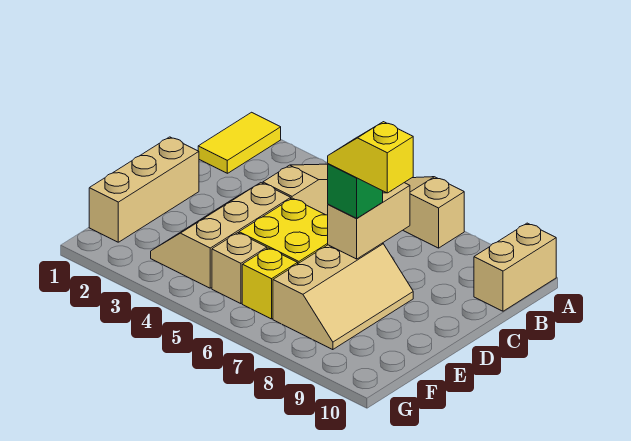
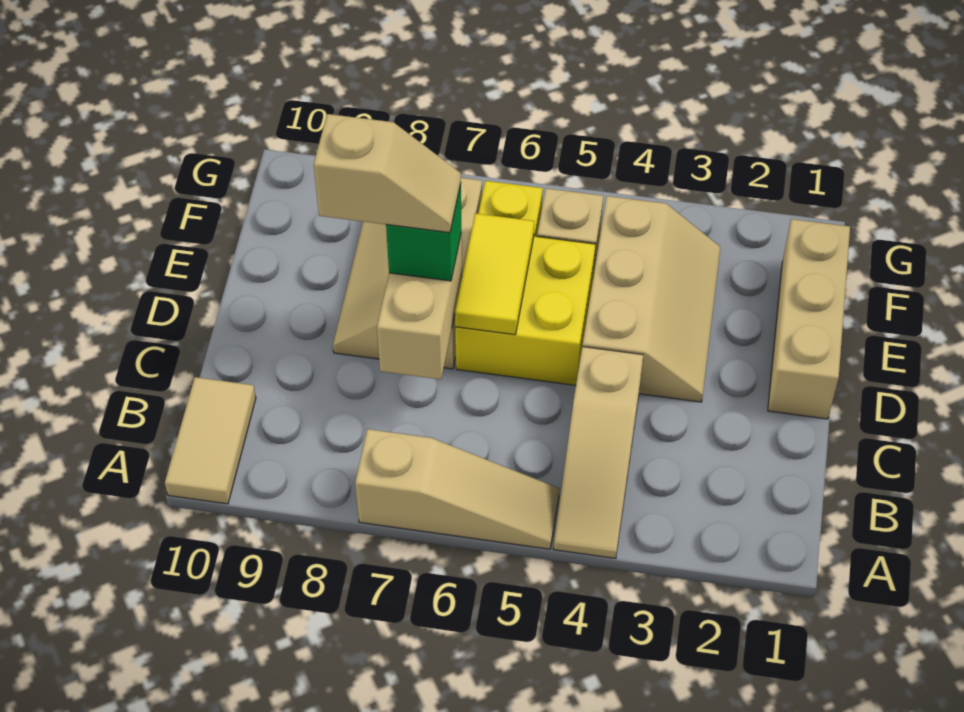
yellow 1x2 tile [198,112,281,173] -> yellow 1x2 tile moved to [455,213,534,335]
tan 1x2 brick [474,223,556,311] -> tan 1x2 tile [165,377,256,504]
yellow 1x2 slope [328,122,413,193] -> tan 1x2 slope [314,114,461,233]

